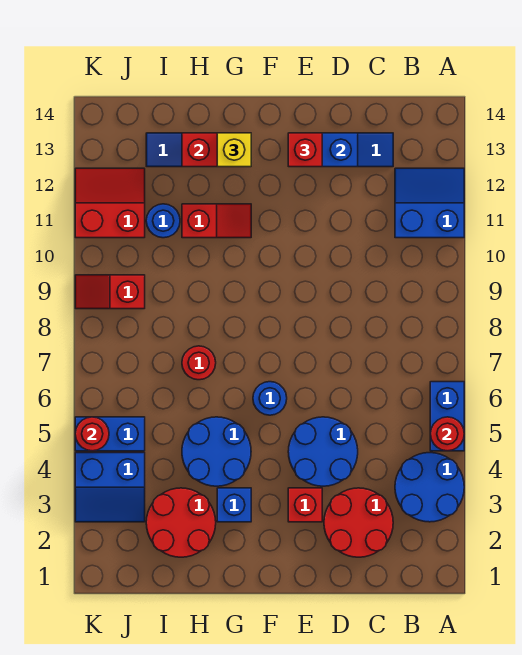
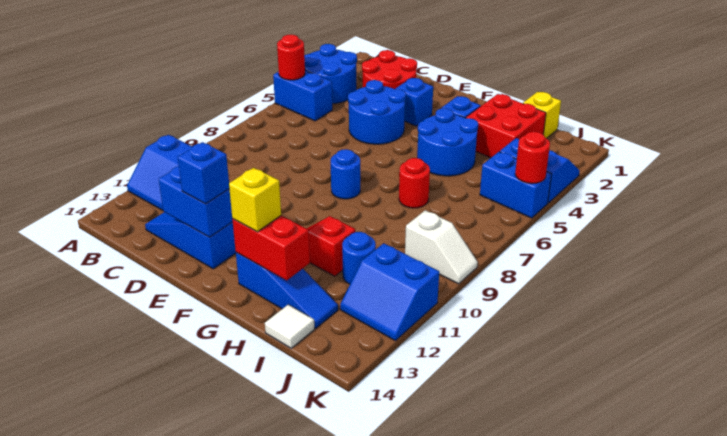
blue 1x2 brick [430,382,464,451] -> blue 1x2 brick turned to [273,71,332,121]
red 1x1 brick [288,488,322,522] -> blue 1x1 brick [396,78,433,126]
red 1x1 brick [288,133,322,167] -> blue 1x1 brick [178,142,229,204]
blue 1x1 round brick [253,382,287,415] -> blue 1x1 round brick moved to [331,149,360,199]
red 2x2 round brick [146,488,216,557] -> red 2x2 brick [466,94,546,158]
none -> yellow 1x1 brick [523,92,561,138]
none -> white 1x1 tile [265,304,315,348]
red 1x2 slope [75,275,145,309] -> white 1x2 slope [405,210,478,284]
red 2x2 slope [75,168,145,238] -> blue 2x2 slope [340,243,439,341]

